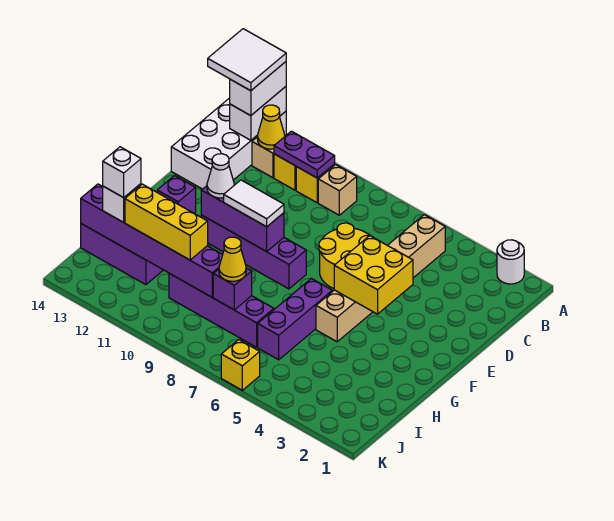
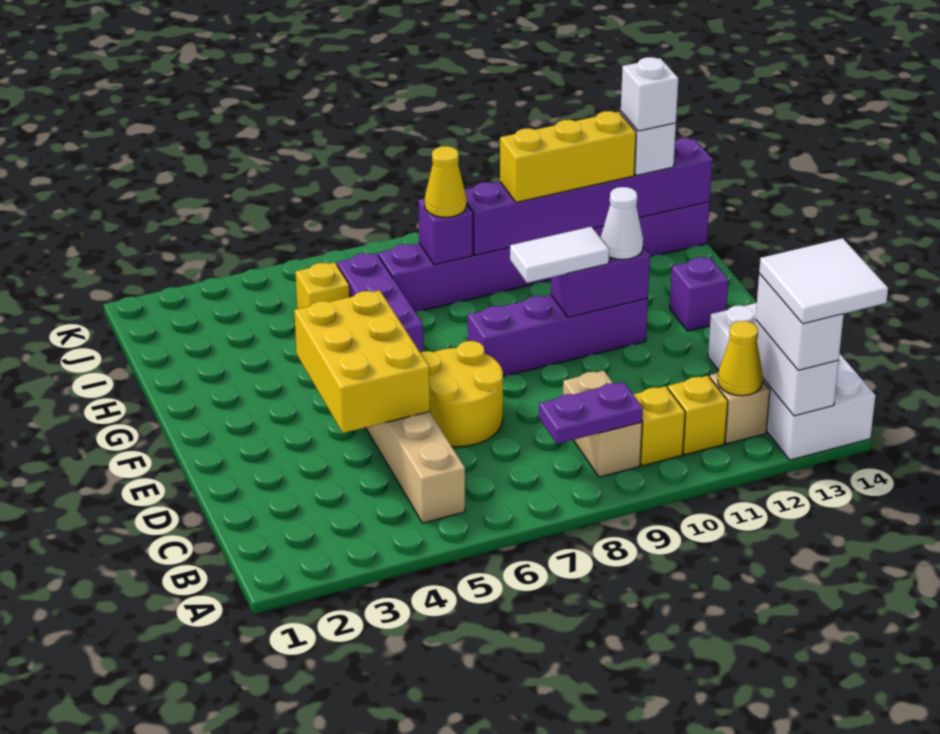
white 1x1 round brick [497,240,524,284] -> none
tan 1x1 brick [318,165,357,215] -> tan 1x2 brick [563,371,642,477]
purple 1x2 plate [274,131,335,178] -> purple 1x2 plate moved to [539,382,643,444]
yellow 2x2 brick [334,236,413,314] -> yellow 2x3 brick [294,290,430,433]
purple 1x3 brick [201,186,284,252] -> purple 1x2 brick [551,246,650,317]
yellow 1x1 brick [221,340,260,390] -> yellow 1x1 brick moved to [295,262,350,309]

